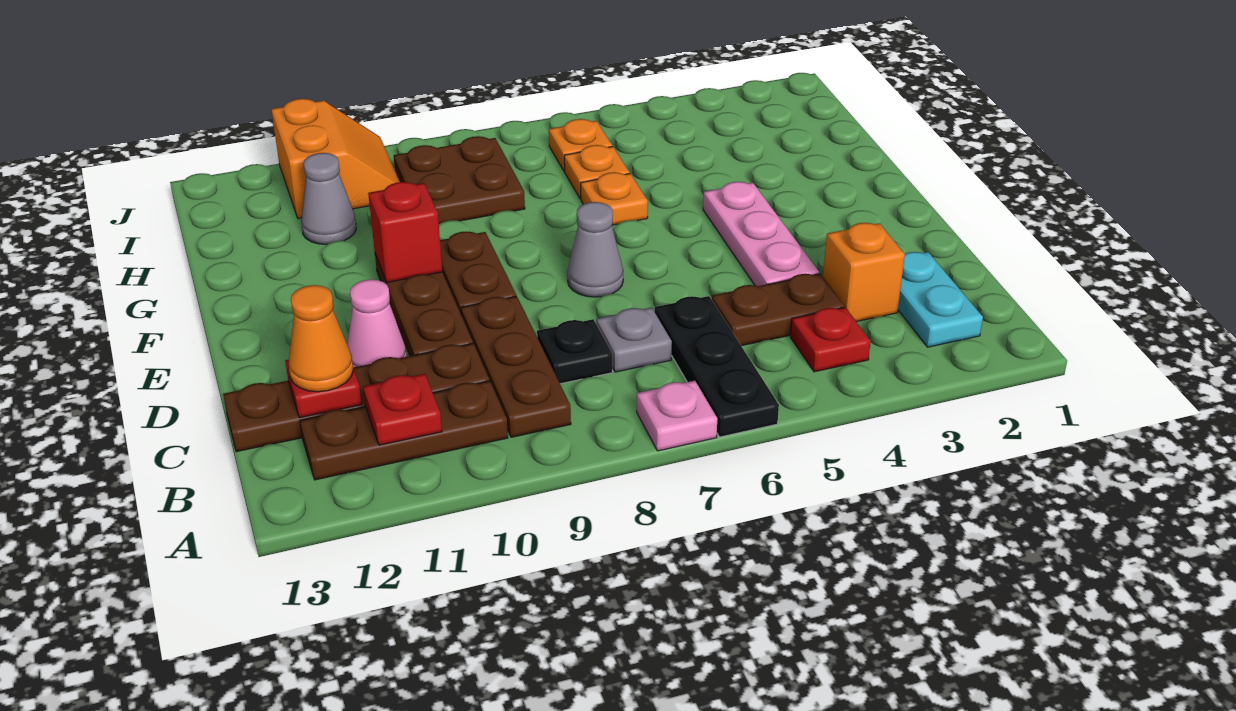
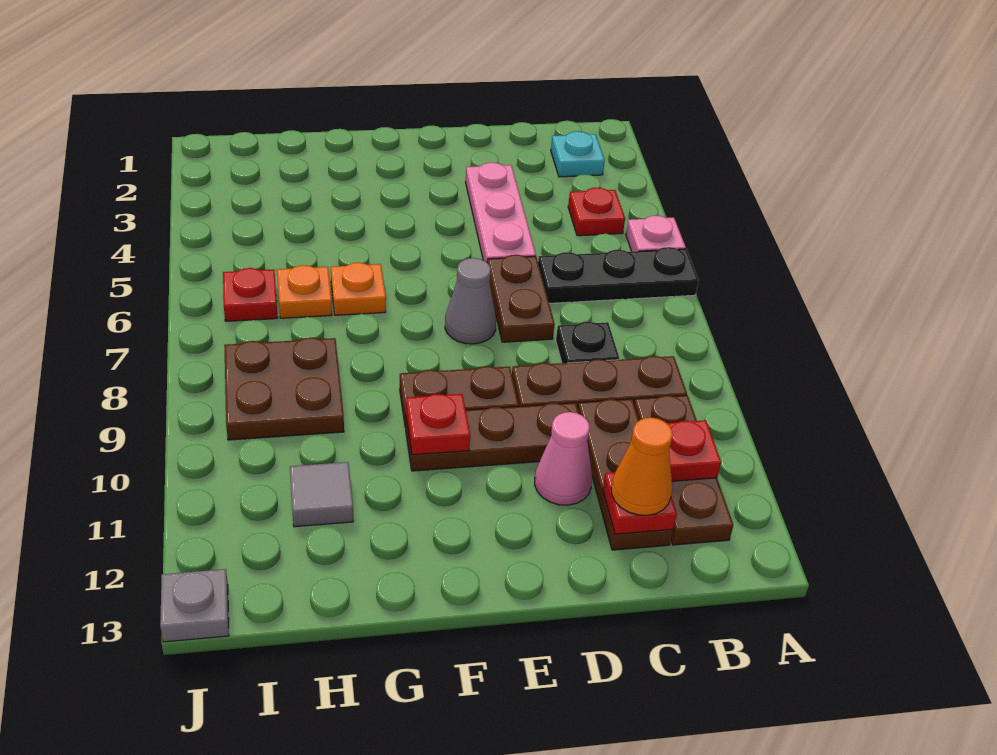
pink 1x1 plate [637,381,717,451] -> pink 1x1 plate moved to [626,216,686,251]
cyan 1x2 plate [898,252,983,347] -> cyan 1x1 plate [551,131,605,177]
orange 1x1 brick [823,223,905,322] -> none
brown 1x2 plate [712,274,844,346] -> brown 1x2 plate moved to [487,255,555,342]
grey 1x1 plate [596,308,672,372] -> grey 1x1 plate moved to [160,569,229,642]
brown 1x4 plate [223,343,489,452] -> brown 1x3 plate [578,399,673,550]
pink 1x3 plate [703,182,819,286] -> pink 1x3 plate turned to [466,163,536,262]
red 1x1 brick [368,182,442,282] -> red 1x1 plate [406,394,470,455]
grey 1x1 cone [301,153,356,244] -> grey 1x1 tile [290,462,353,527]
orange 1x1 plate [549,119,612,171] -> red 1x1 plate [223,268,278,321]
orange 2x2 slope [271,99,400,219] -> none

